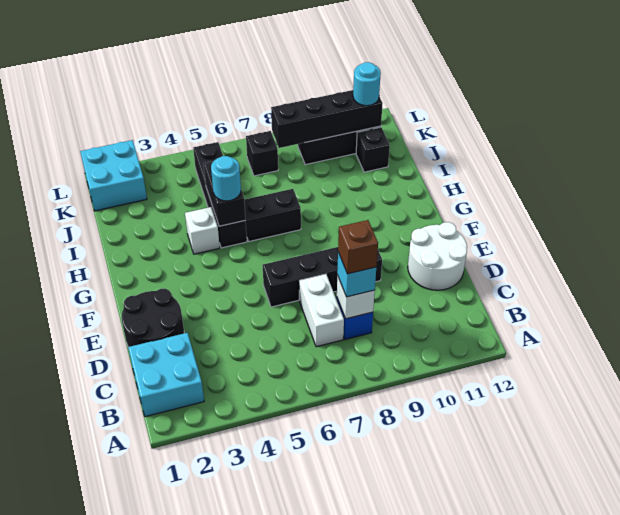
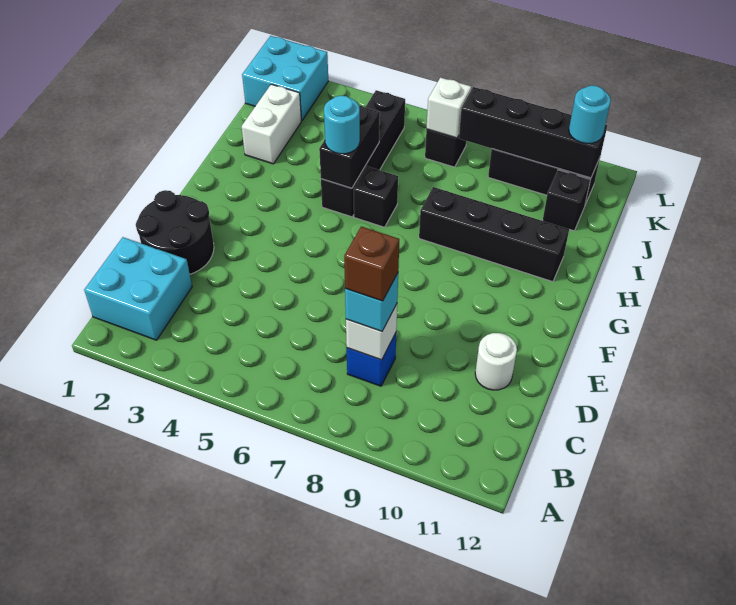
white 1x2 brick [299,274,344,347] -> white 1x2 brick moved to [242,84,301,164]
white 2x2 round brick [408,222,467,290] -> white 1x1 round brick [475,333,517,390]
black 1x4 brick [263,247,382,307] -> black 1x4 brick moved to [419,187,569,282]
white 1x1 brick [185,207,220,254] -> white 1x1 brick moved to [426,78,471,138]
black 1x2 brick [244,189,301,241] -> black 1x1 brick [354,167,398,227]

